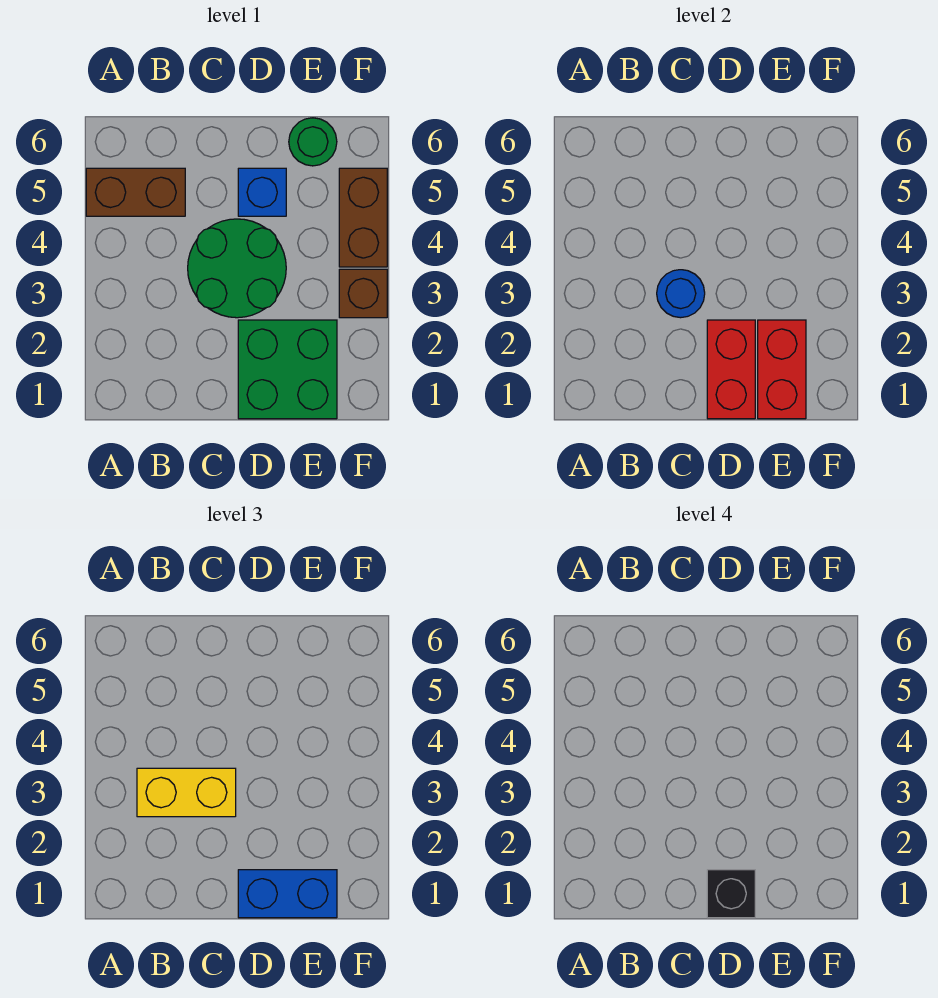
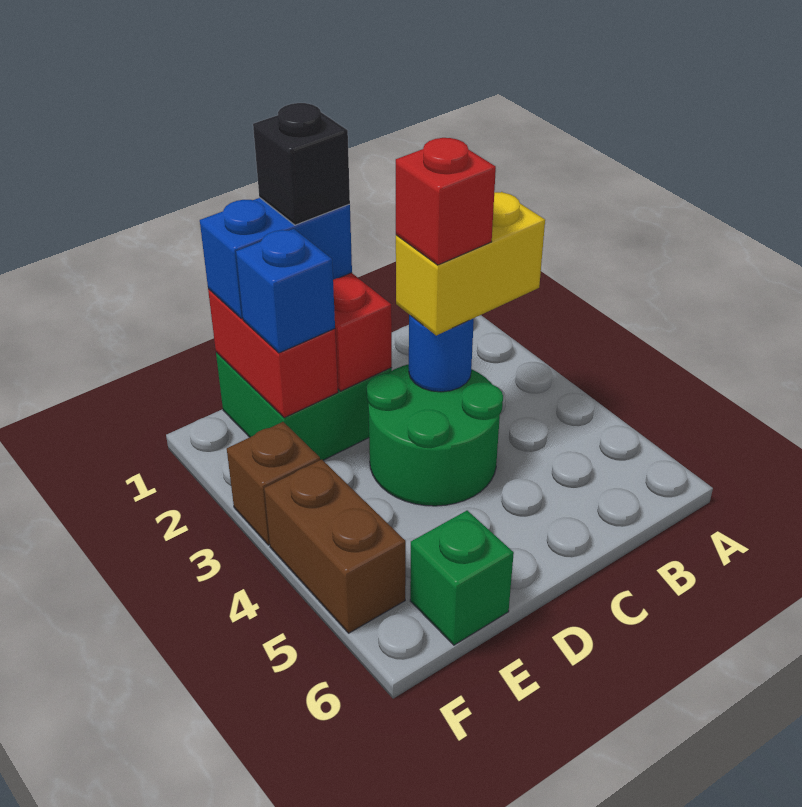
brown 1x2 brick [86,168,185,216] -> none
none -> red 1x1 brick [396,138,496,265]
blue 1x1 brick [238,168,286,216] -> blue 1x1 brick moved to [236,229,335,353]
green 1x1 round brick [289,118,337,166] -> green 1x1 brick [410,510,514,645]

